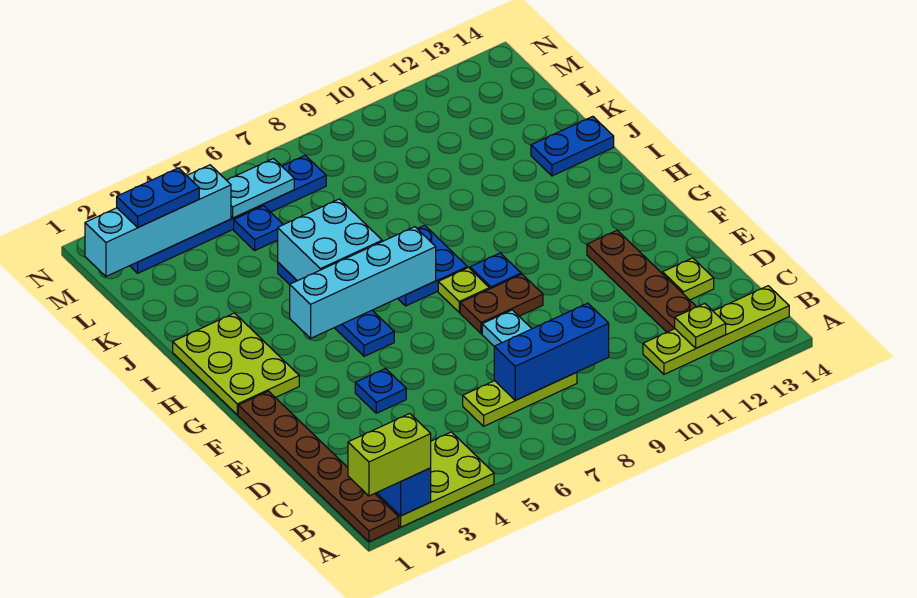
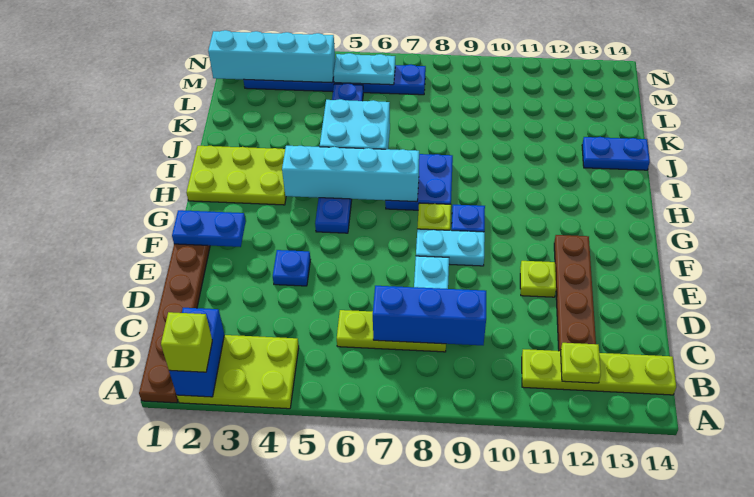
lime 1x2 brick [348,414,431,496] -> lime 1x1 brick [161,312,212,372]
lime 1x1 plate [663,258,714,300] -> lime 1x1 plate moved to [520,261,556,297]
brown 1x2 plate [460,274,543,334] -> cyan 1x2 plate [416,229,485,266]
lime 2x3 plate [173,313,299,415] -> lime 2x3 plate turned to [186,146,286,205]
blue 1x2 plate [117,168,199,227] -> blue 1x2 plate moved to [172,210,246,247]

